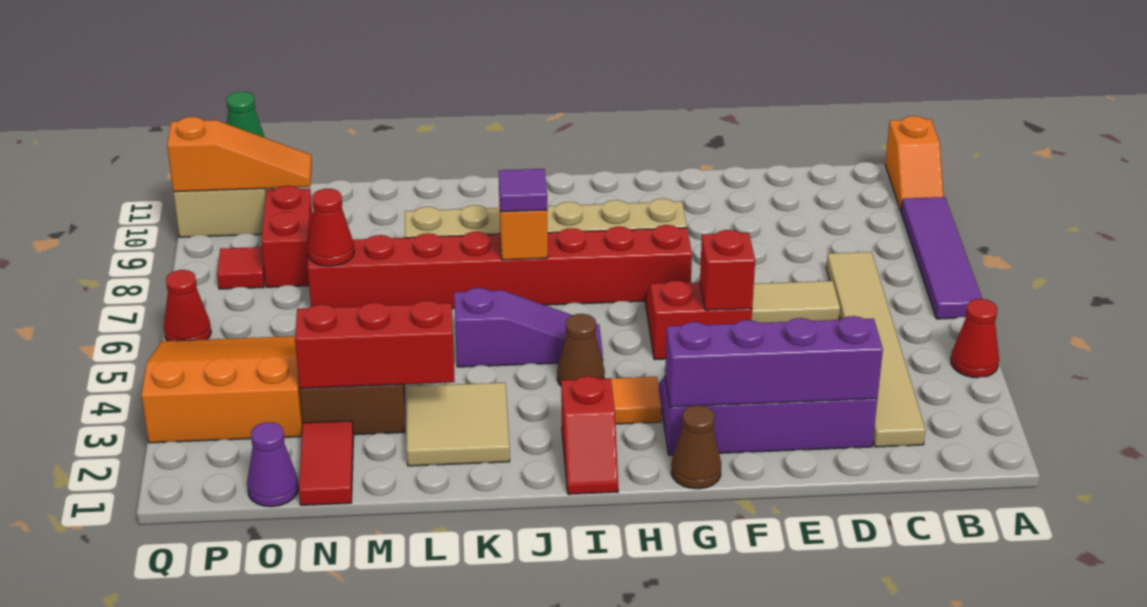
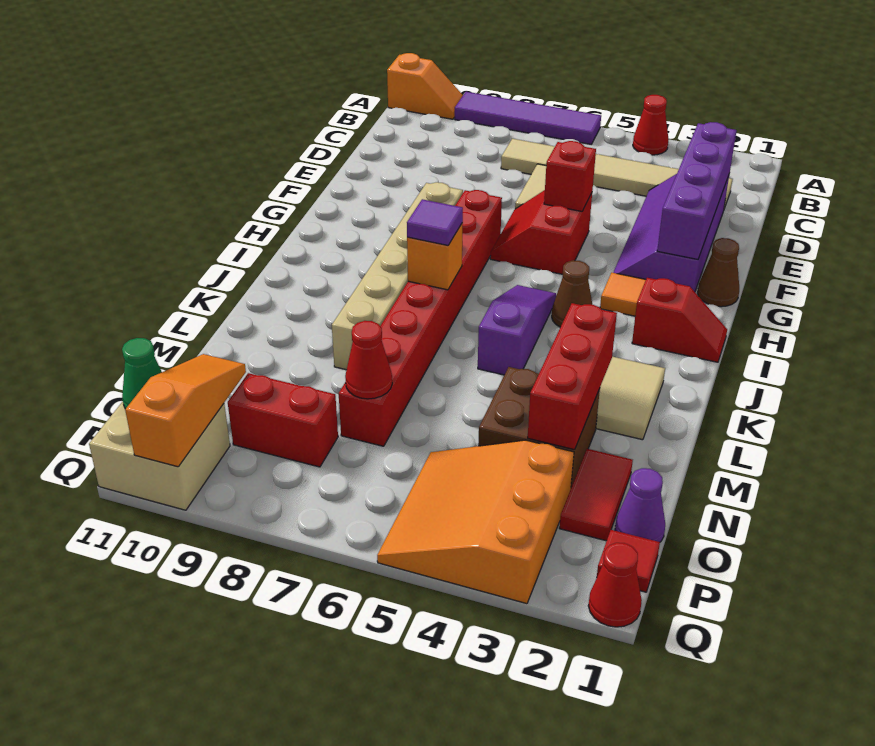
red 1x2 tile [299,421,354,505] -> red 1x2 tile turned to [560,449,633,541]
red 1x1 tile [217,247,265,289] -> red 1x1 tile moved to [597,530,660,592]
red 1x1 cone [164,270,211,341] -> red 1x1 cone moved to [588,543,642,627]

